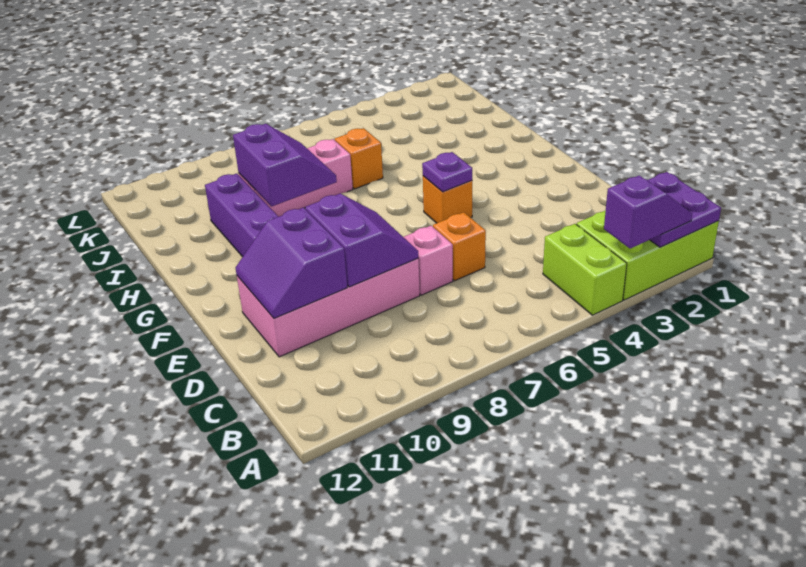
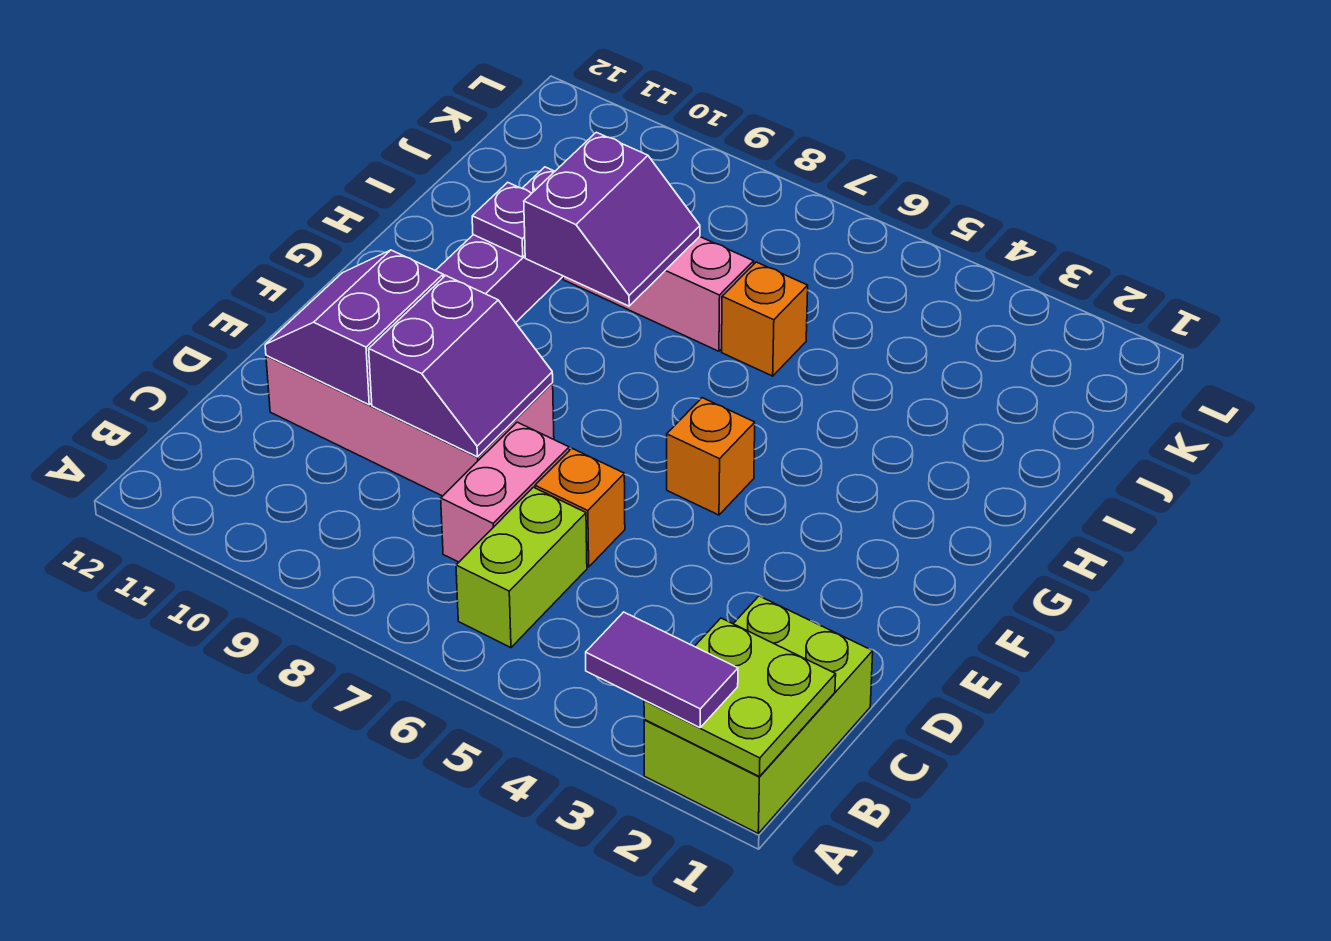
lime 2x3 brick [576,210,719,300] -> lime 2x3 brick turned to [644,596,873,833]
purple 2x2 plate [648,172,721,247] -> lime 2x2 plate [644,618,836,777]
purple 1x2 slope [604,176,692,248] -> purple 1x2 tile [586,612,738,727]
lime 1x2 brick [543,224,627,315] -> lime 1x2 brick moved to [456,487,587,648]
pink 1x1 brick [404,226,453,295] -> pink 1x2 brick [441,422,569,562]
purple 1x1 plate [422,152,472,192] -> purple 1x1 plate moved to [472,182,532,257]

